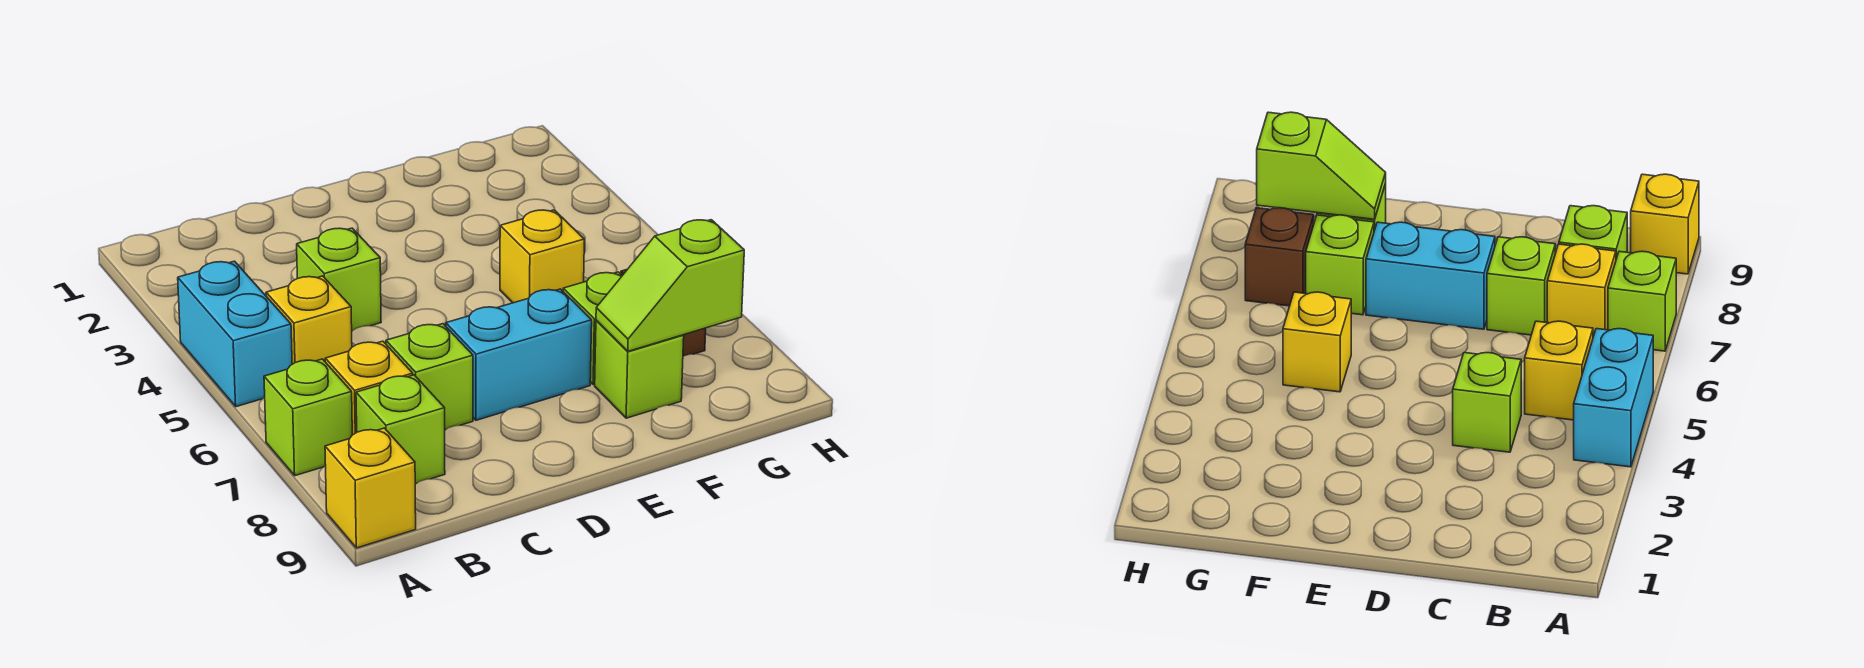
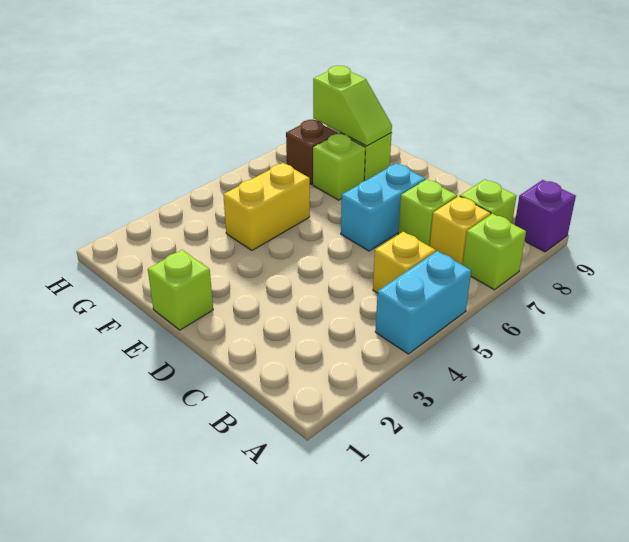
yellow 1x1 brick [325,428,416,548] -> purple 1x1 brick [515,180,576,252]
lime 1x1 brick [297,228,381,331] -> lime 1x1 brick moved to [148,250,213,330]
cyan 1x2 brick [446,289,592,420] -> cyan 1x2 brick turned to [341,163,425,251]
yellow 1x1 brick [500,210,584,303] -> yellow 1x2 brick [223,163,310,250]

